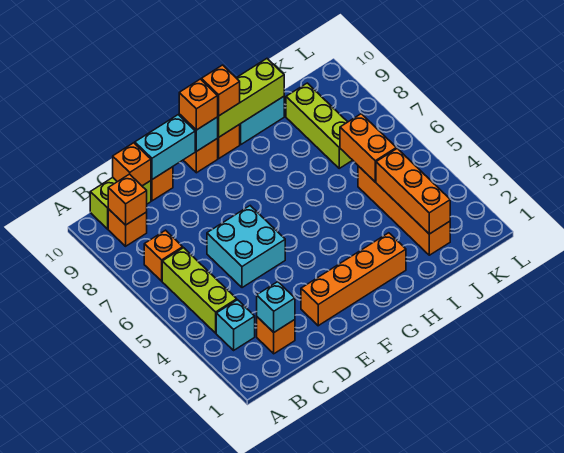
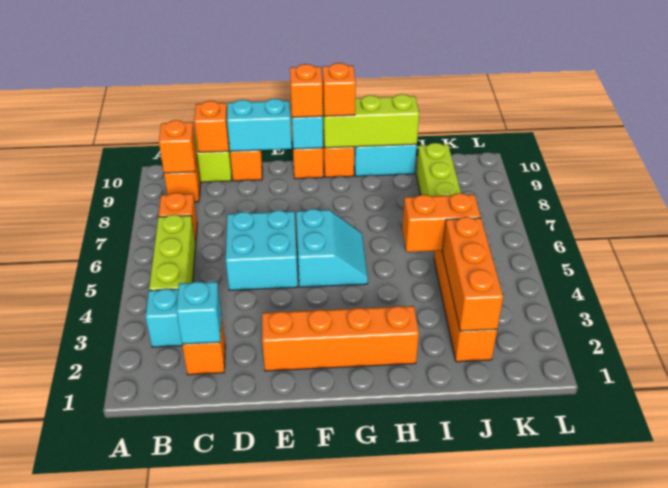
none -> cyan 2x2 slope [296,209,368,287]
orange 1x2 brick [340,114,396,182] -> orange 1x2 brick turned to [402,193,481,252]

